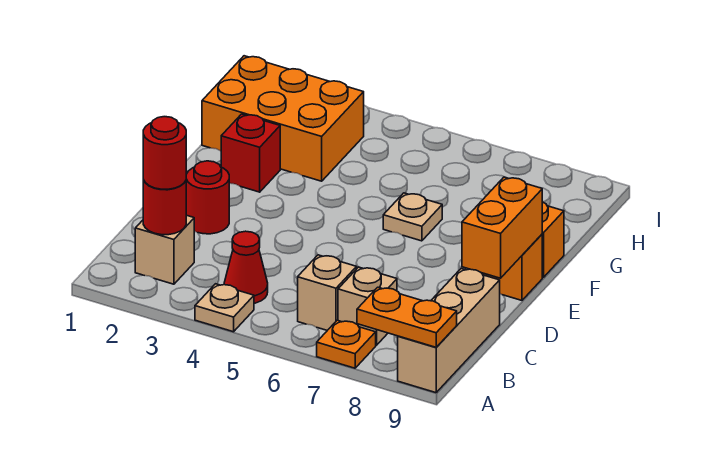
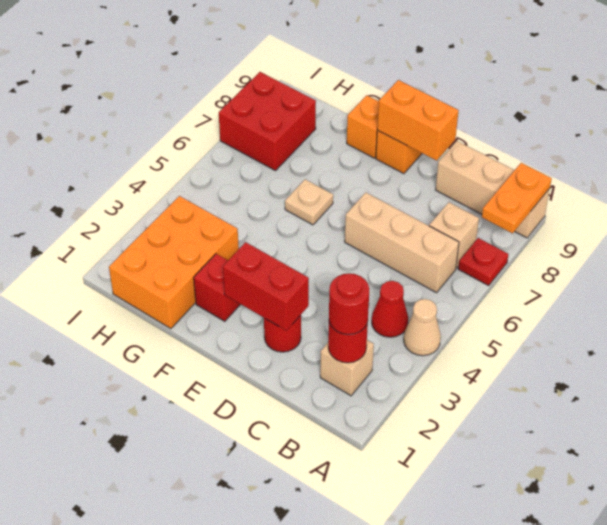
tan 1x1 plate [195,284,254,332] -> tan 1x1 cone [404,299,441,356]
orange 1x1 plate [317,320,376,368] -> red 1x1 plate [458,238,508,286]
tan 1x1 brick [298,255,357,330] -> tan 1x3 brick [345,193,459,293]
none -> red 1x2 brick [223,242,309,331]
none -> red 2x2 brick [219,72,316,171]

